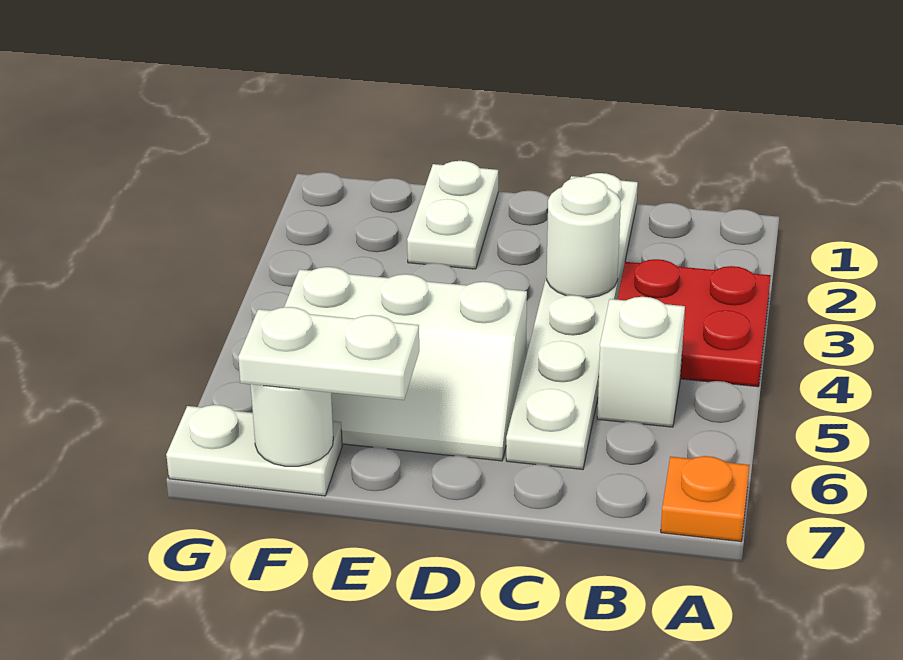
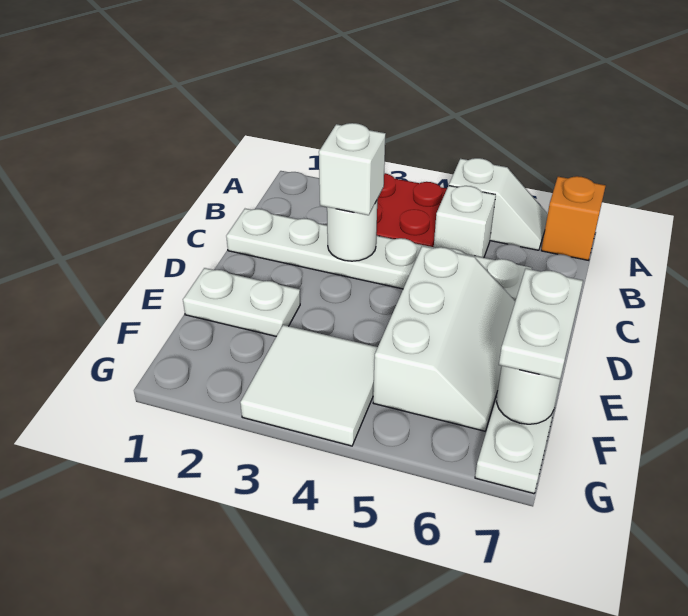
none -> white 1x2 slope [449,158,548,250]
orange 1x1 plate [661,456,749,541] -> orange 1x1 brick [541,176,606,260]
none -> white 1x1 brick [319,123,386,215]
none -> white 2x2 tile [240,325,378,446]

